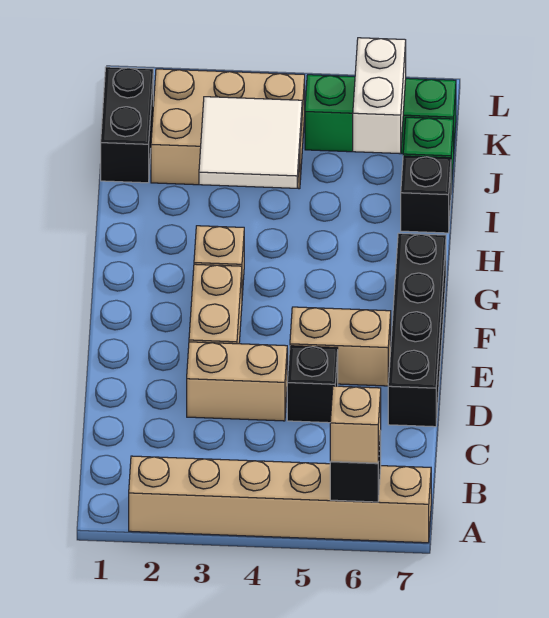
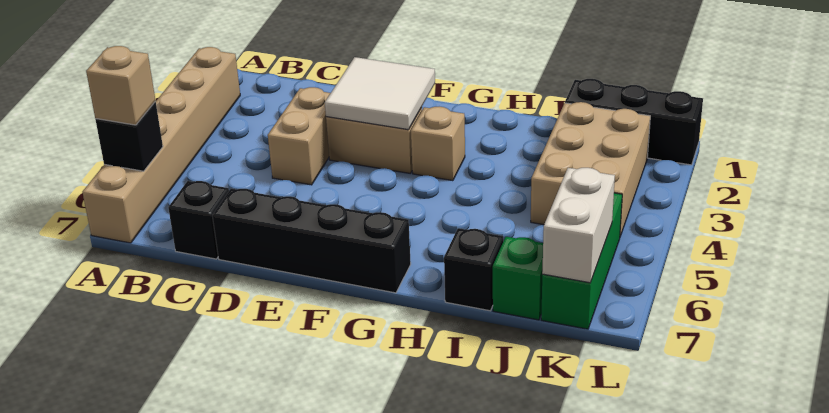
black 1x1 brick [287,346,338,423] -> black 1x1 brick moved to [168,181,229,259]
tan 1x2 brick [290,307,391,386] -> none
white 2x2 tile [199,97,302,188] -> white 2x2 tile moved to [325,57,435,130]
black 1x2 brick [101,67,153,183] -> black 1x3 brick [565,79,703,165]
white 1x2 brick [353,38,406,154] -> white 1x2 brick turned to [542,168,615,283]

